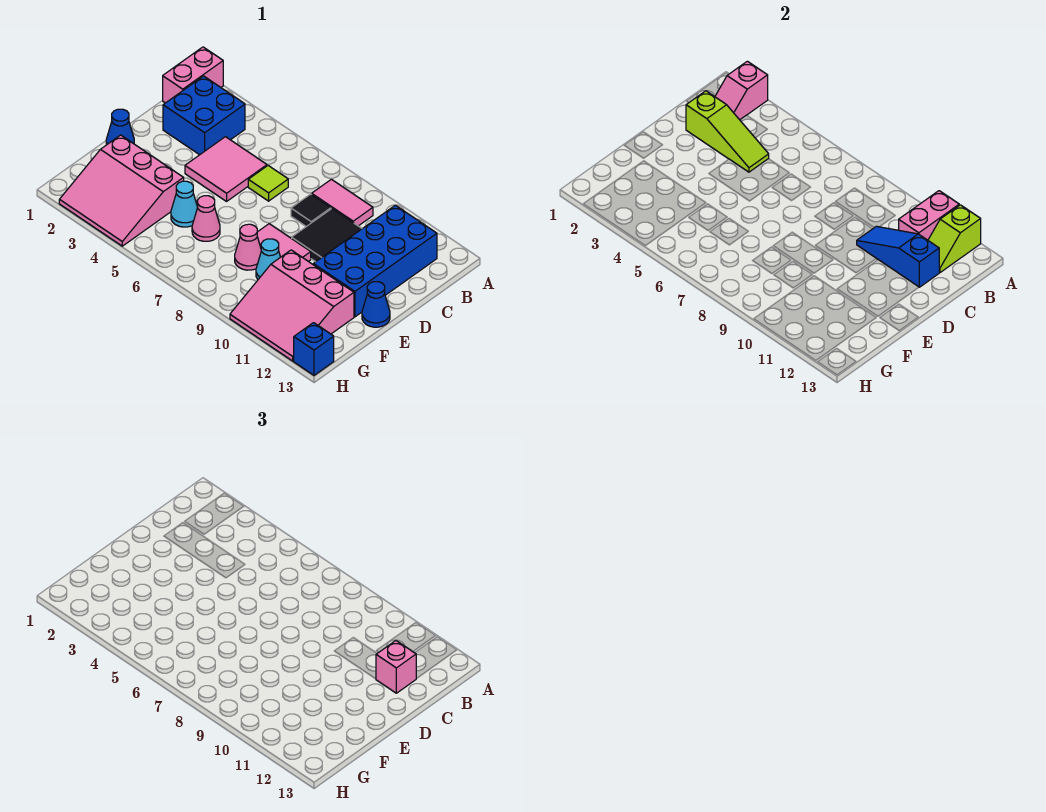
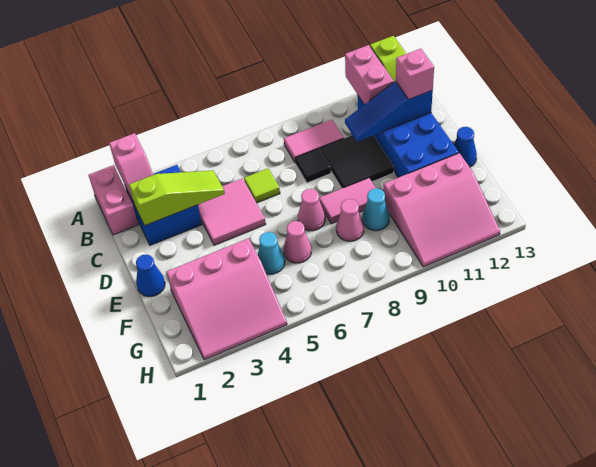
none -> pink 1x1 cone [298,189,325,231]
blue 1x1 brick [294,323,334,375] -> none

